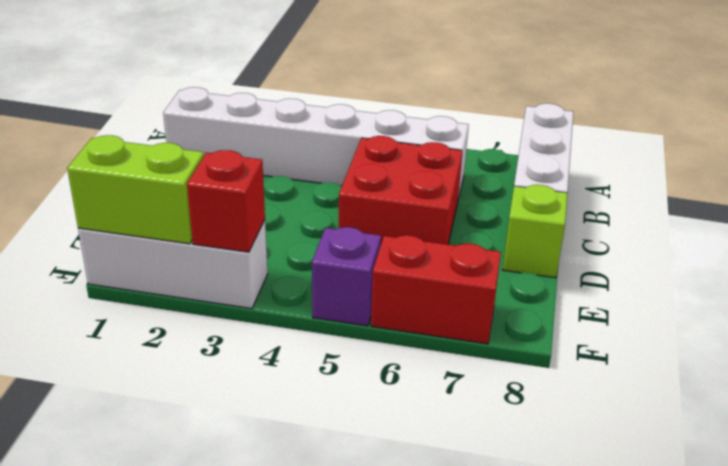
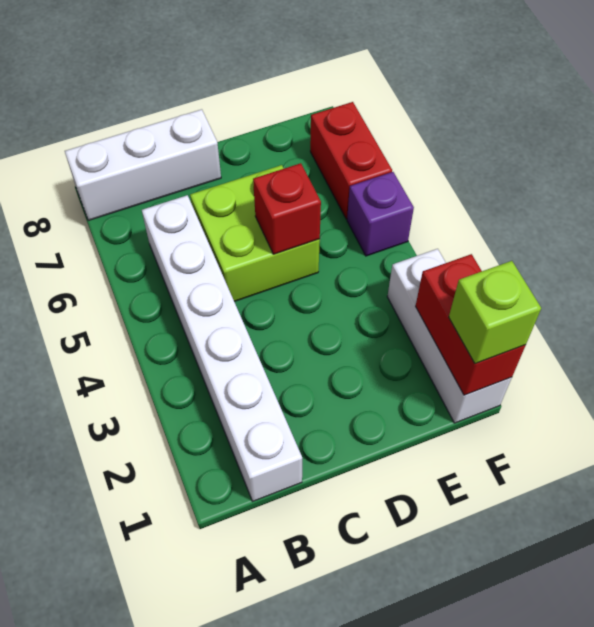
red 2x2 brick [339,136,463,244] -> lime 2x2 brick [190,165,320,302]
lime 1x1 brick [503,185,568,278] -> lime 1x1 brick moved to [449,261,541,364]
lime 1x2 brick [67,135,204,244] -> red 1x2 brick [415,254,526,395]
red 1x1 brick [187,150,265,252] -> red 1x1 brick moved to [253,163,321,254]

